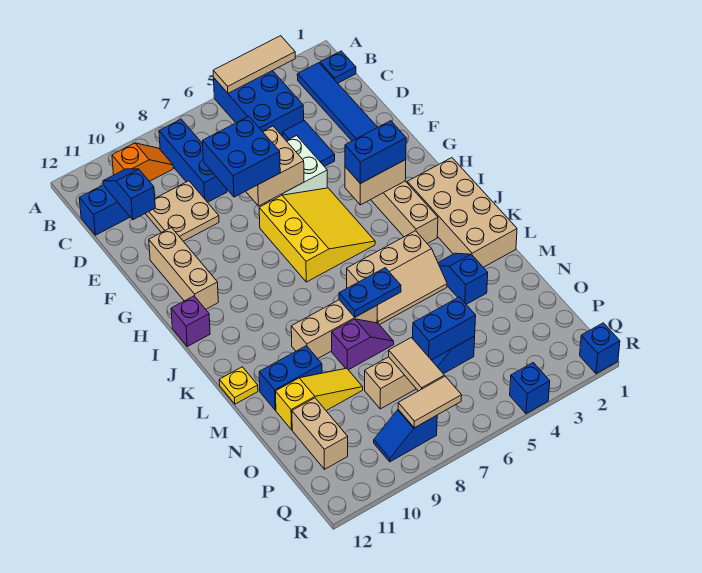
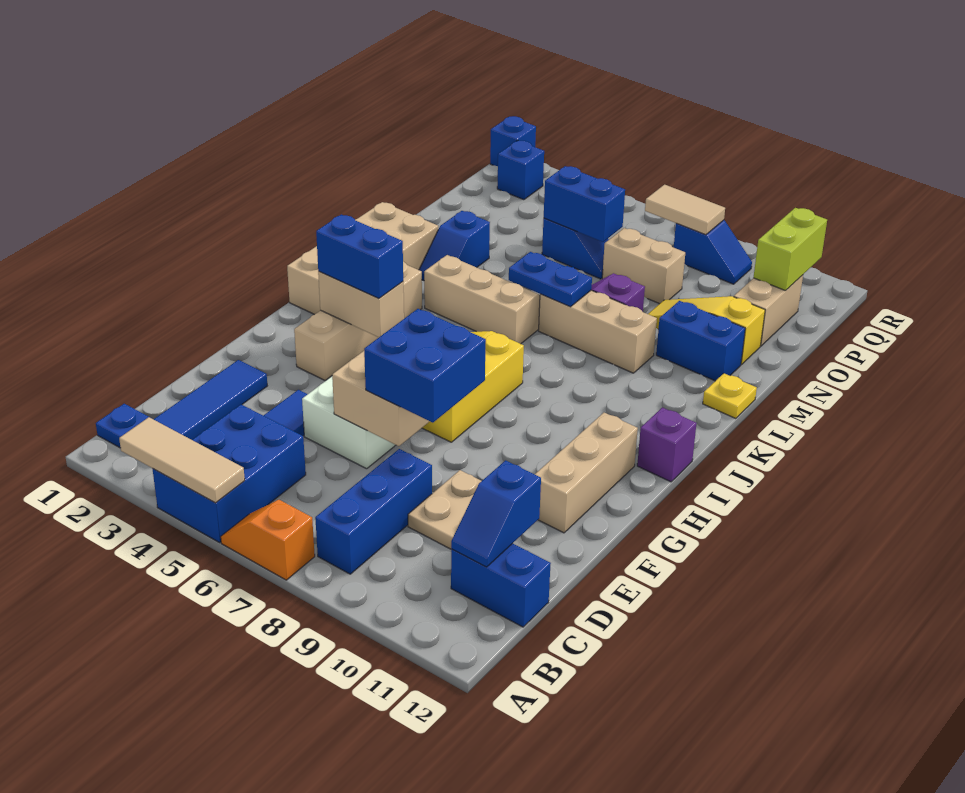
orange 1x2 slope [112,143,173,181] -> orange 1x2 slope moved to [221,500,315,580]
tan 1x2 tile [389,337,444,391] -> none
none -> lime 1x2 brick [753,208,827,290]
blue 1x1 brick [510,363,550,414] -> blue 1x1 brick moved to [497,141,544,200]

